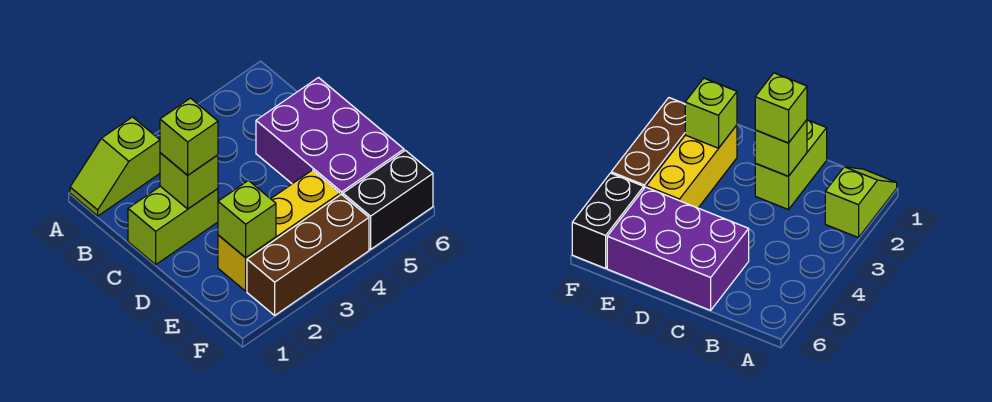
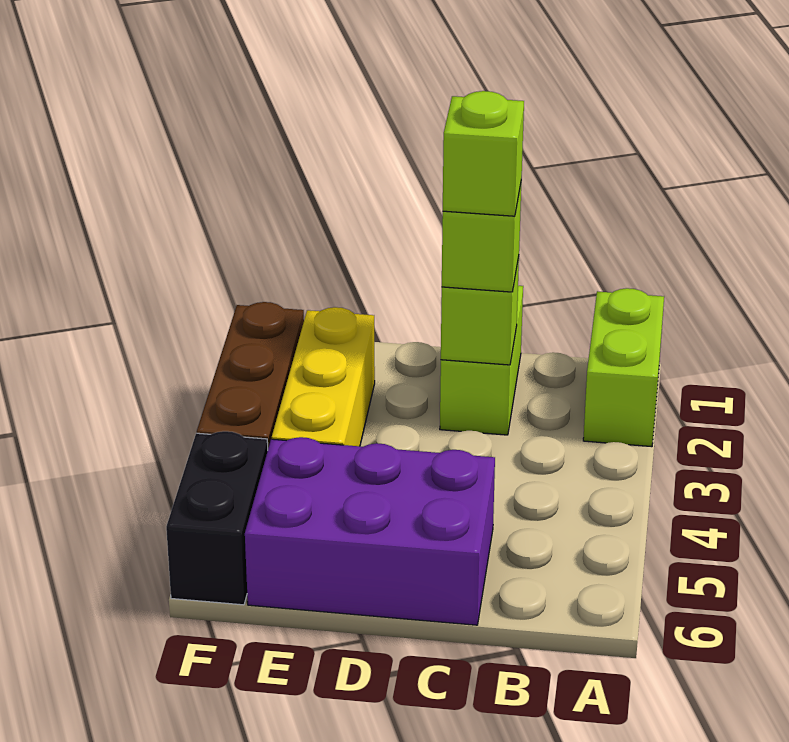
lime 1x2 slope [70,117,160,216] -> lime 1x2 brick [583,288,664,447]
lime 1x1 brick [218,180,276,258] -> lime 1x1 brick moved to [443,91,524,216]

